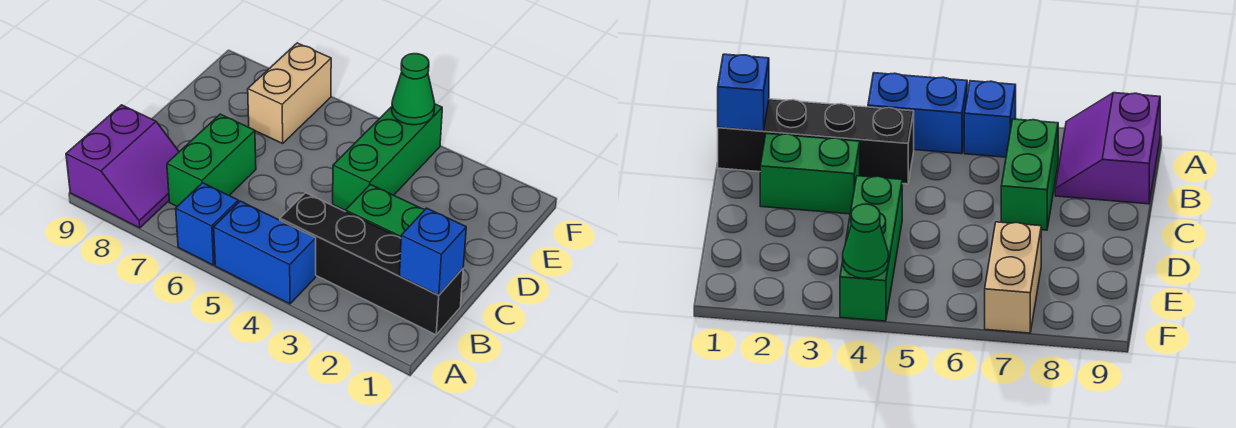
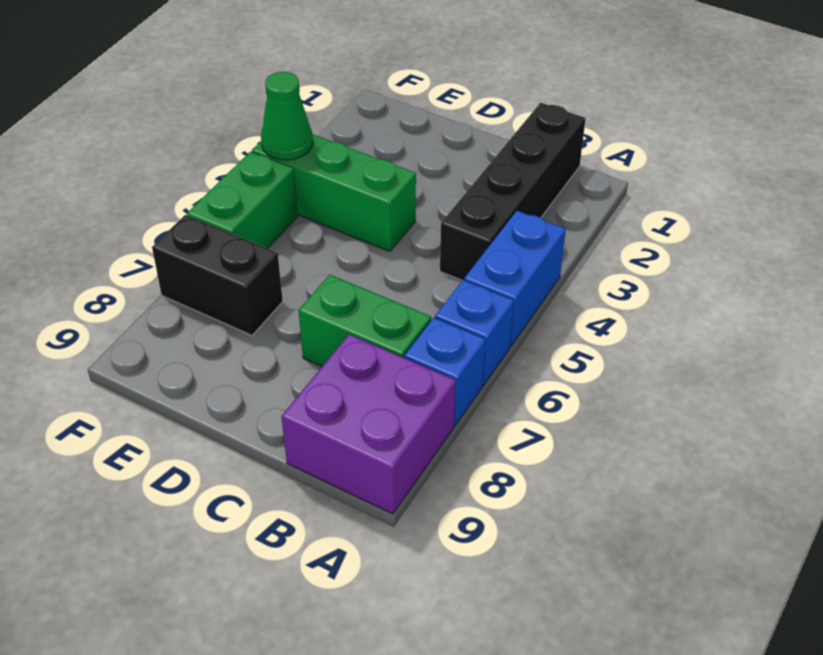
purple 2x2 slope [66,105,179,228] -> purple 2x2 brick [281,334,456,514]
blue 1x1 brick [399,208,466,295] -> blue 1x1 brick moved to [404,318,485,425]
green 1x2 brick [346,185,425,238] -> green 1x2 brick moved to [187,152,297,249]
tan 1x2 brick [248,43,331,143] -> black 1x2 brick [152,215,283,335]

